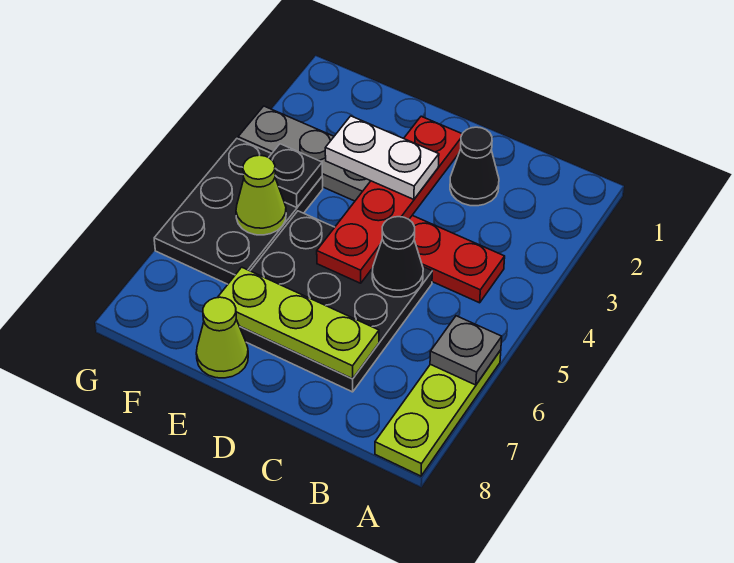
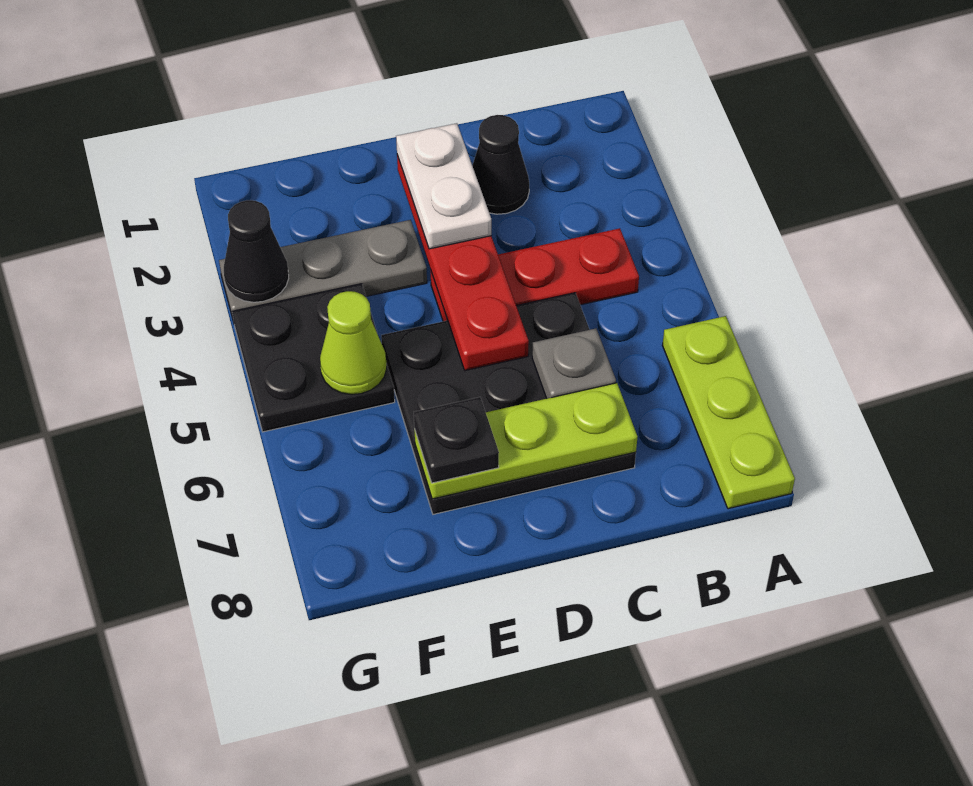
grey 1x1 plate [430,316,502,385] -> grey 1x1 plate moved to [532,329,616,398]
black 1x1 cone [372,217,423,297] -> black 1x1 cone moved to [224,200,289,302]
white 1x2 plate [325,116,439,199] -> white 1x2 plate turned to [396,123,491,249]
lime 1x1 cone [196,297,248,378] -> none
black 2x3 plate [154,139,323,284] -> black 2x2 plate [233,284,395,432]
black 1x1 plate [269,144,322,208] -> black 1x1 plate moved to [414,397,499,483]

